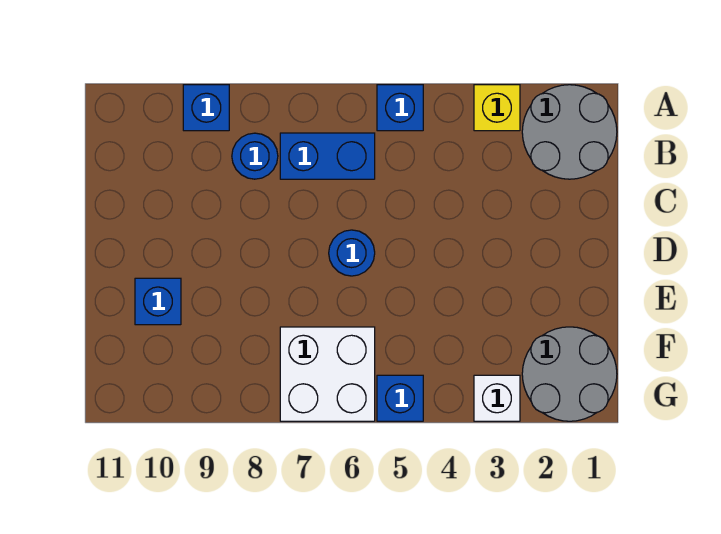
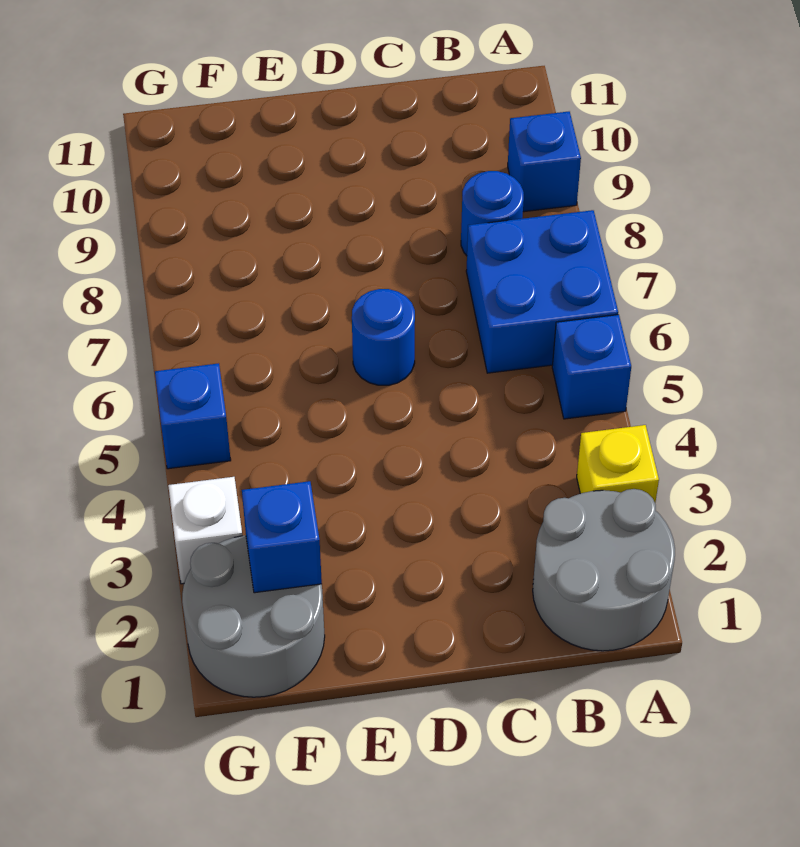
blue 1x2 brick [280,133,375,179] -> blue 2x2 brick [466,210,618,373]
blue 1x1 brick [135,278,181,325] -> blue 1x1 brick moved to [242,481,322,593]
white 2x2 brick [280,327,375,421] -> none

